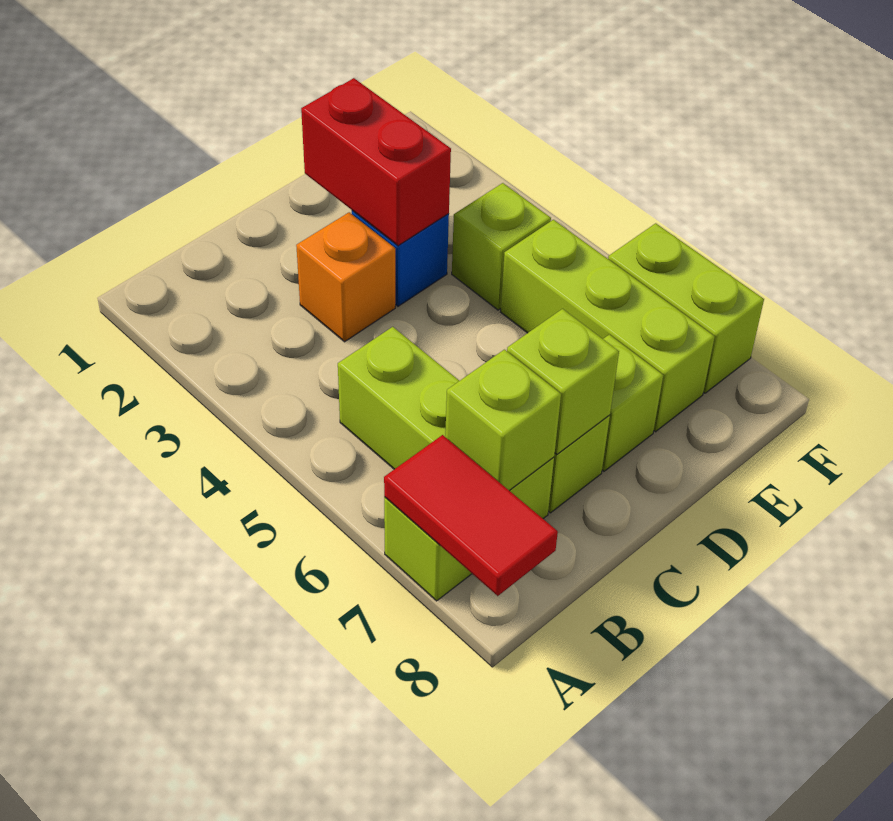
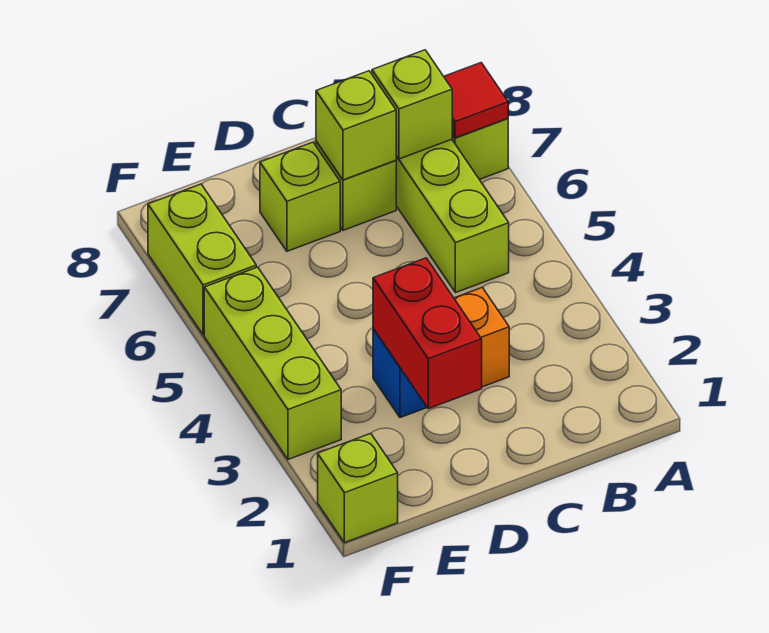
red 1x2 tile [384,435,558,596] -> red 1x1 tile [444,63,508,138]
lime 1x1 brick [452,183,551,310] -> lime 1x1 brick moved to [318,433,398,543]
lime 1x3 brick [501,220,715,432] -> lime 1x3 brick moved to [204,267,341,459]

